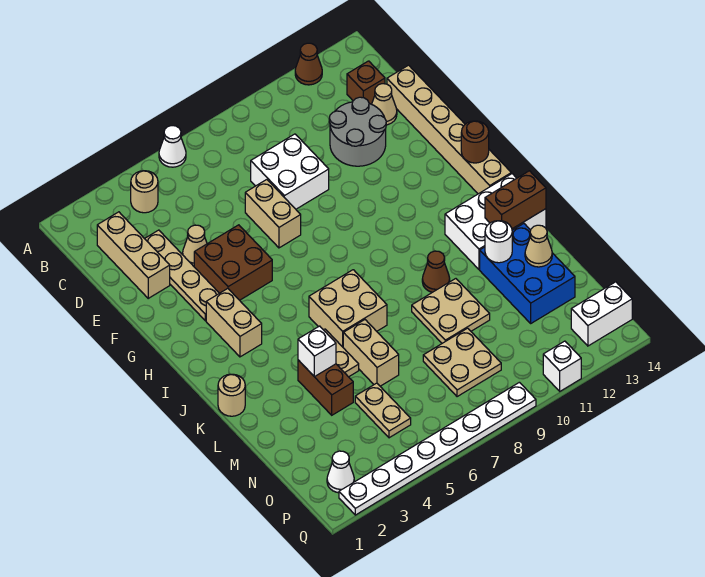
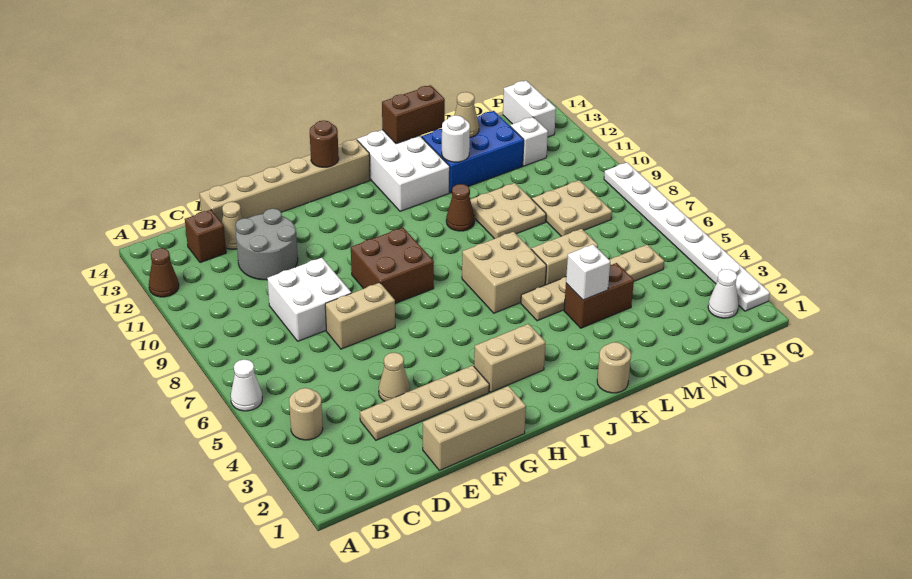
tan 1x3 brick [97,212,170,298] -> tan 1x3 brick moved to [423,386,526,470]
brown 2x2 brick [194,225,272,300] -> brown 2x2 brick moved to [351,228,434,304]
brown 1x2 brick [485,171,546,229] -> brown 1x2 brick turned to [382,85,445,144]
white 1x1 brick [543,341,581,391] -> white 1x1 brick moved to [510,117,548,166]

